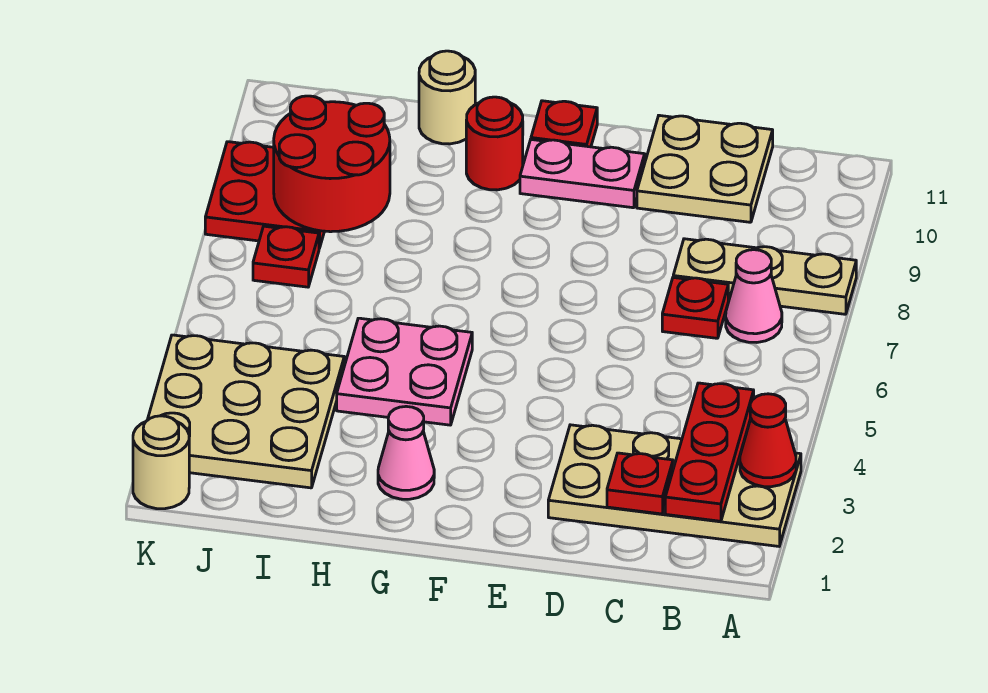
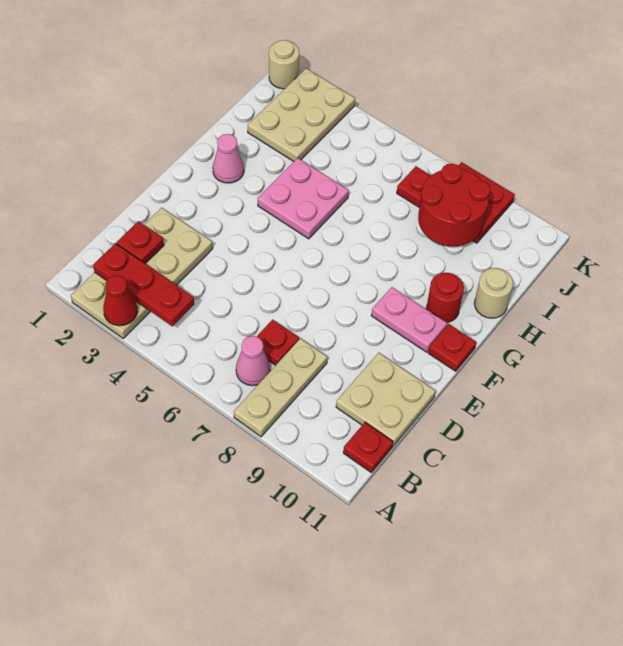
none -> red 1x1 plate [343,422,393,472]
pink 1x2 plate [520,140,645,208] -> pink 1x2 plate turned to [371,287,447,352]
tan 3x3 plate [148,335,344,488] -> tan 2x3 plate [248,68,355,161]

